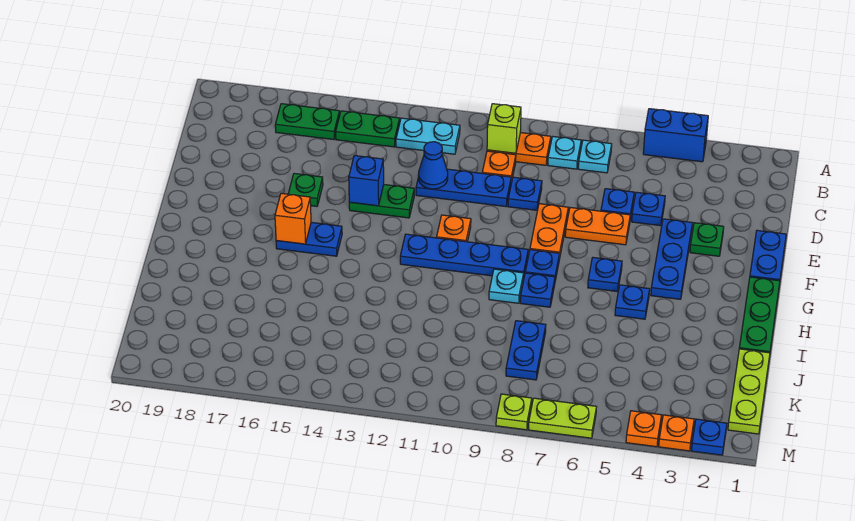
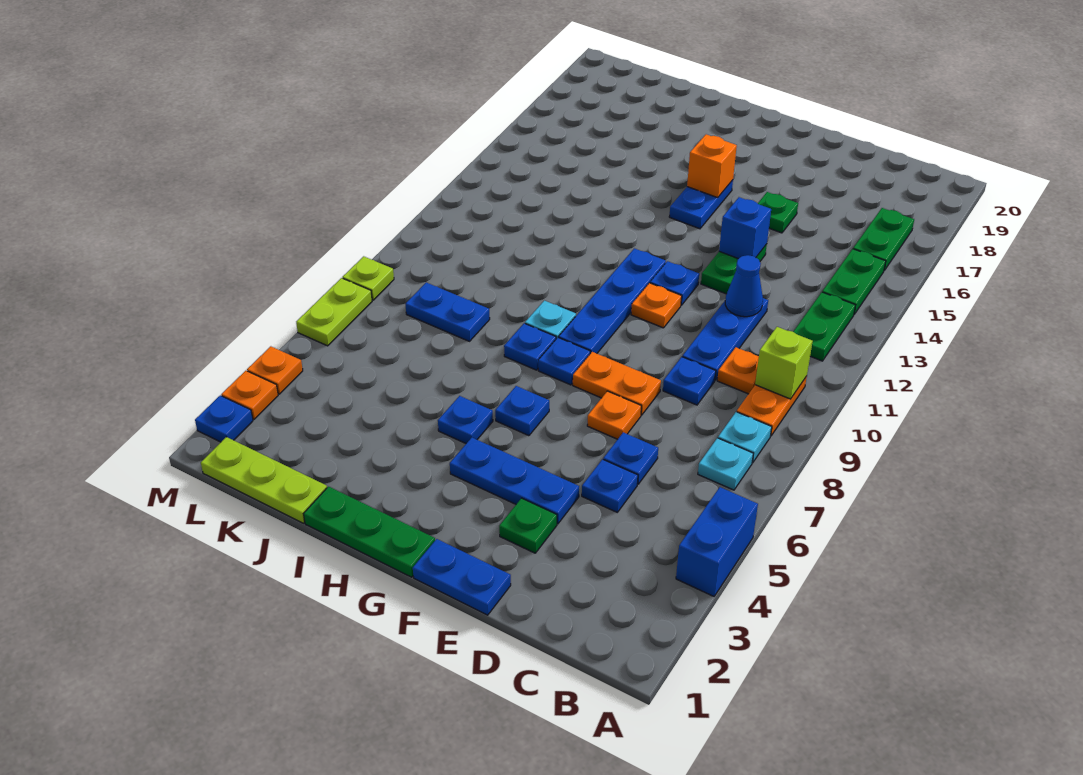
cyan 1x2 plate [396,118,460,154] -> green 1x2 plate [793,292,855,361]
orange 1x2 plate [565,207,630,245] -> orange 1x1 plate [587,391,641,439]
none -> blue 1x1 plate [650,261,699,305]

